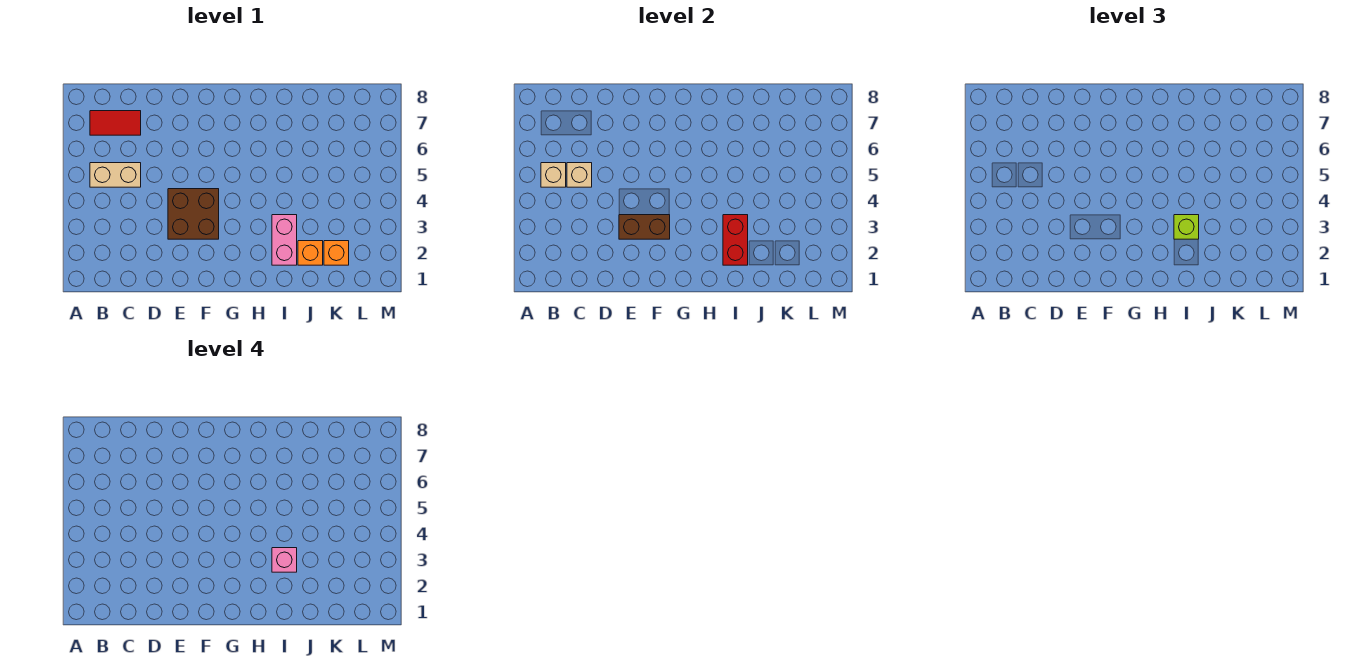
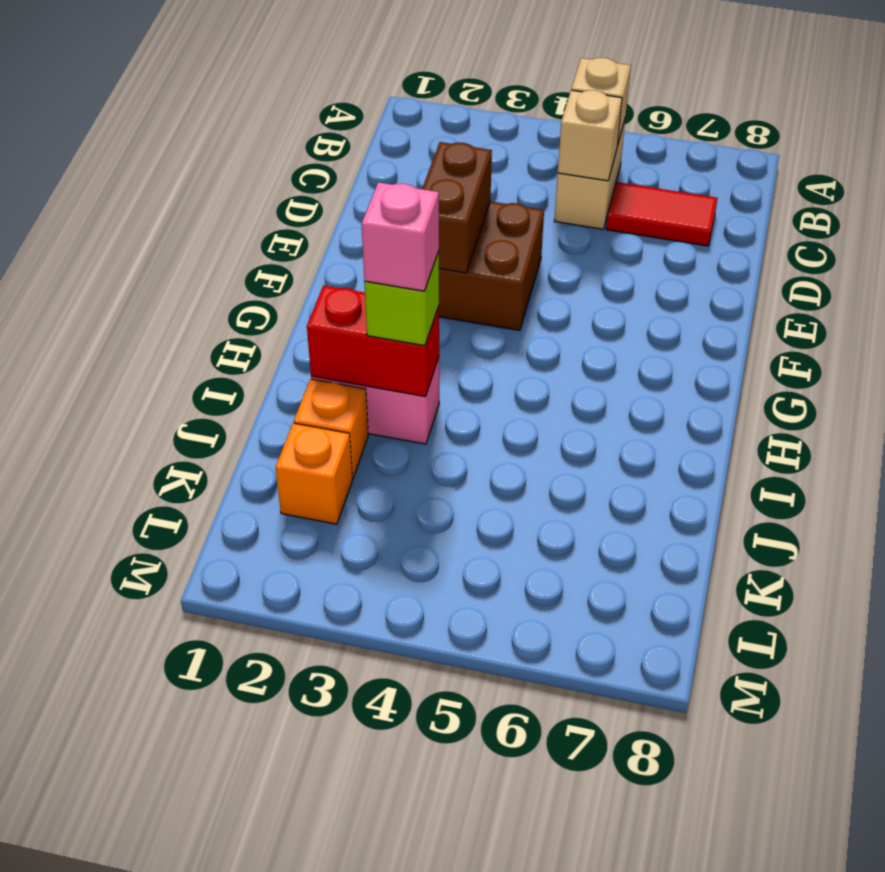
red 1x2 tile [90,111,141,135] -> red 1x2 tile turned to [606,182,717,246]

